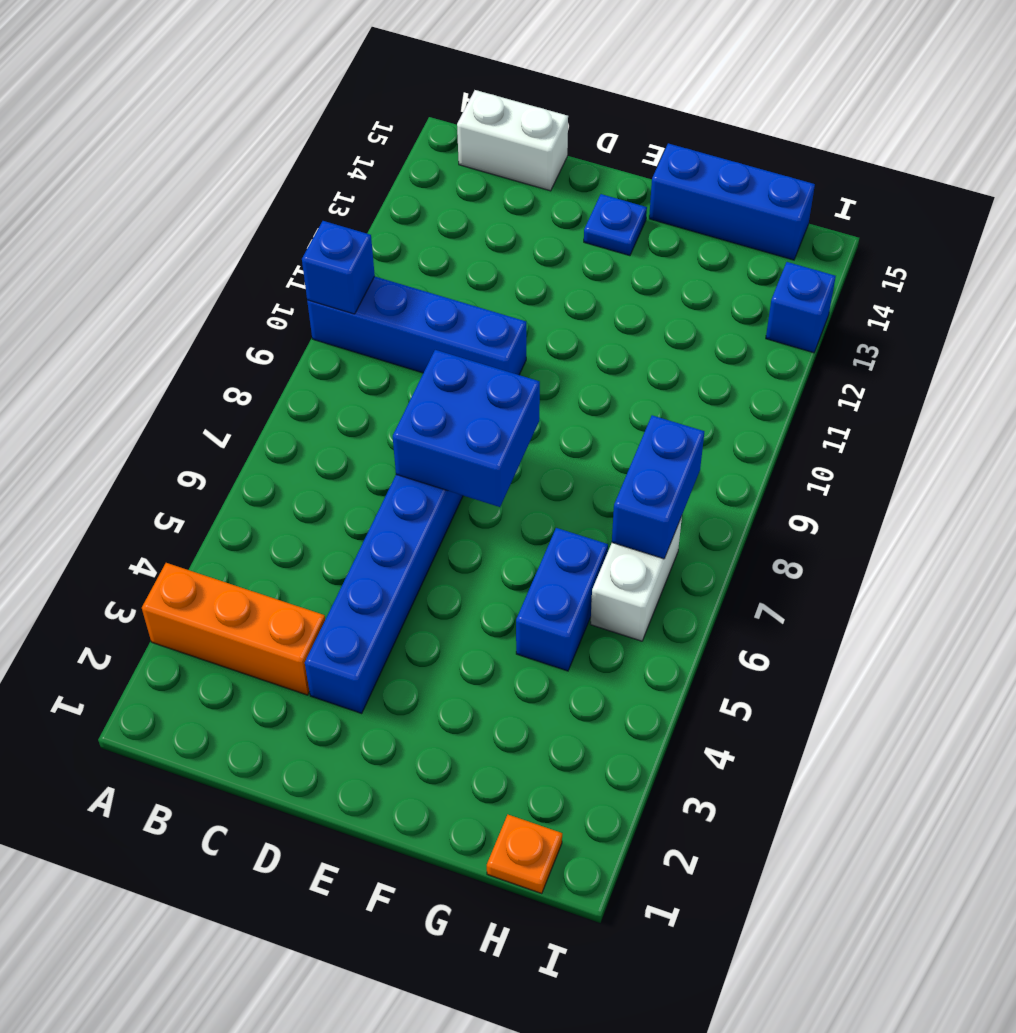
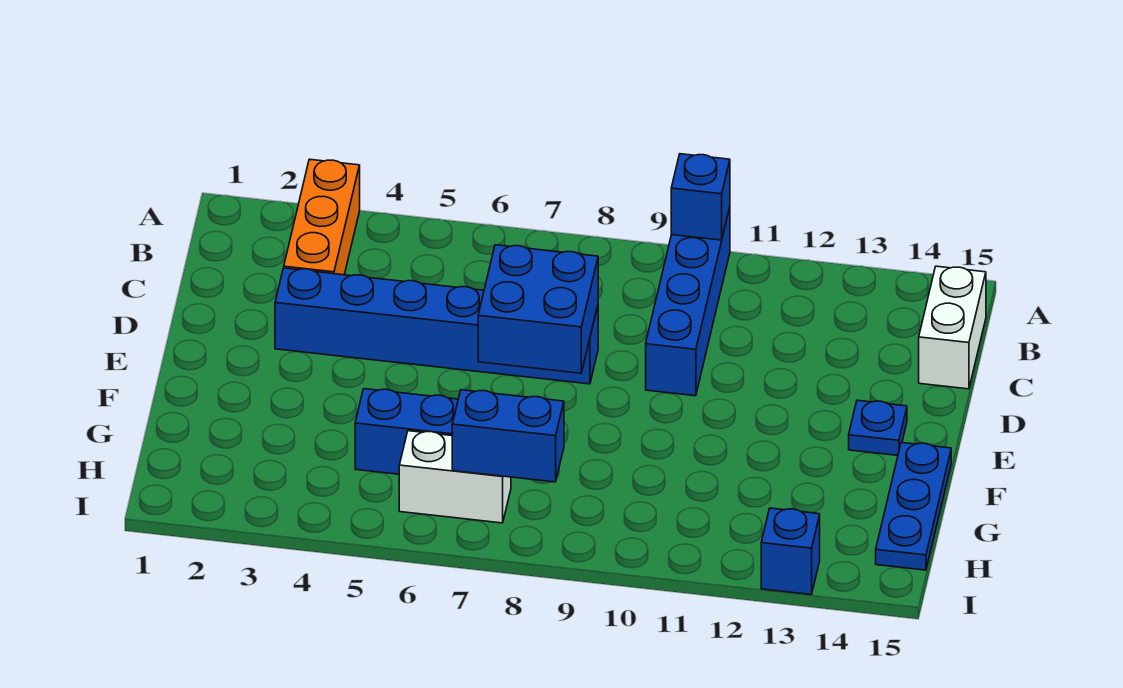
blue 1x3 brick [649,143,815,260] -> blue 1x3 plate [876,443,951,570]
orange 1x1 plate [487,815,562,893] -> none

